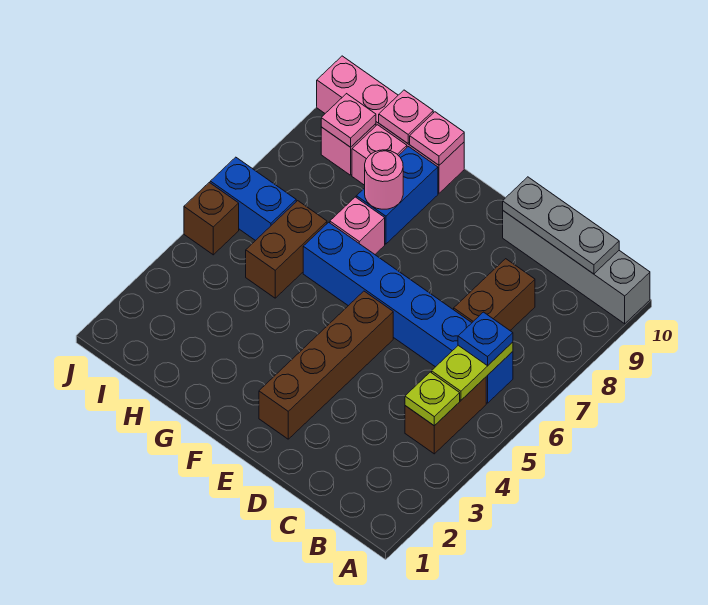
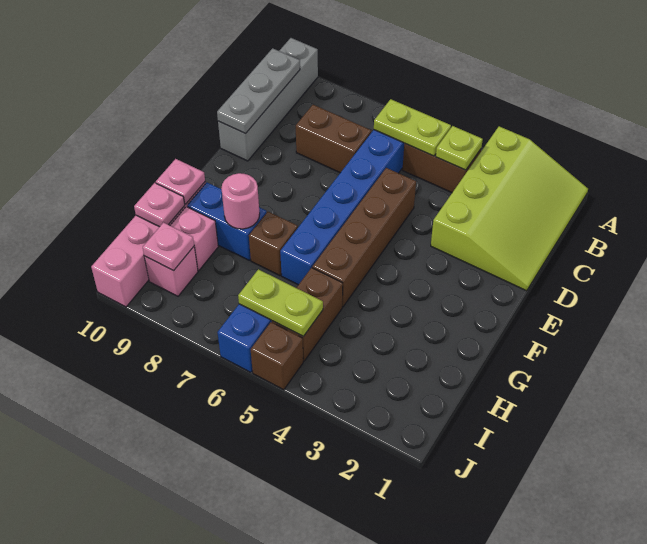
none -> lime 3x4 slope [431,126,588,291]
blue 1x1 plate [458,312,513,366] -> none
brown 1x4 brick [259,291,393,439] -> brown 1x4 brick turned to [312,168,416,307]
pink 1x1 brick [330,197,385,254] -> brown 1x1 brick [249,212,298,276]
brown 1x2 brick [246,201,327,298] -> brown 1x2 brick turned to [272,268,343,361]
none -> lime 1x2 plate [238,269,323,336]

